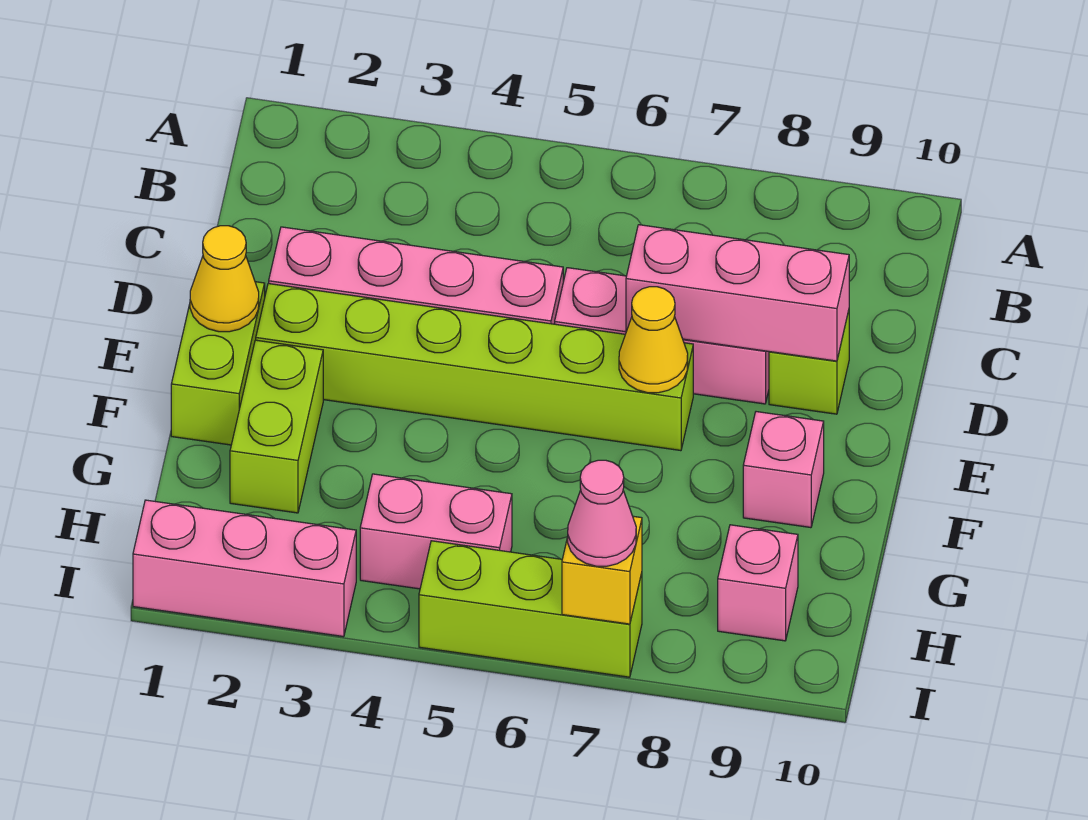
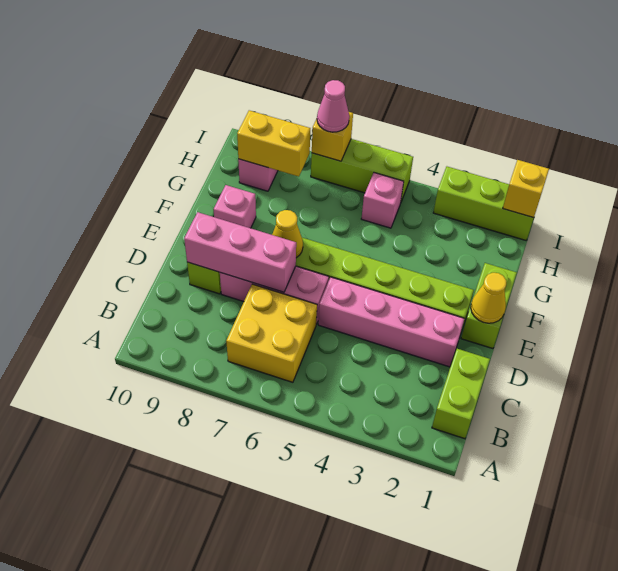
none -> yellow 2x2 brick [226,284,317,382]
lime 1x2 brick [230,340,323,513] -> lime 1x2 brick moved to [432,349,490,439]
pink 1x2 brick [360,474,512,589] -> pink 1x1 brick [361,173,404,228]
none -> yellow 1x2 brick [237,110,310,177]
pink 1x3 brick [133,500,356,637] -> lime 1x3 brick [433,167,534,240]
none -> yellow 1x1 brick [503,160,549,218]

